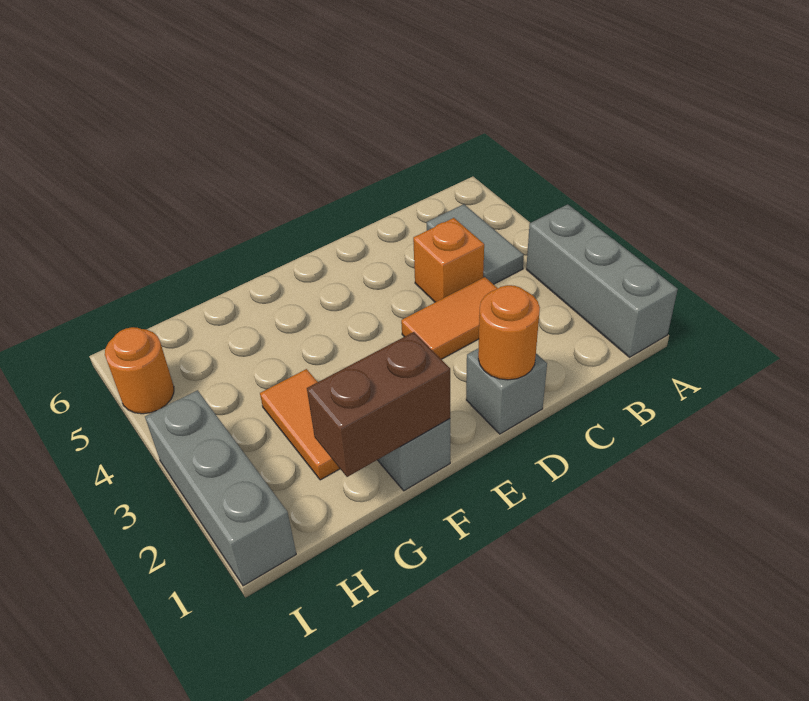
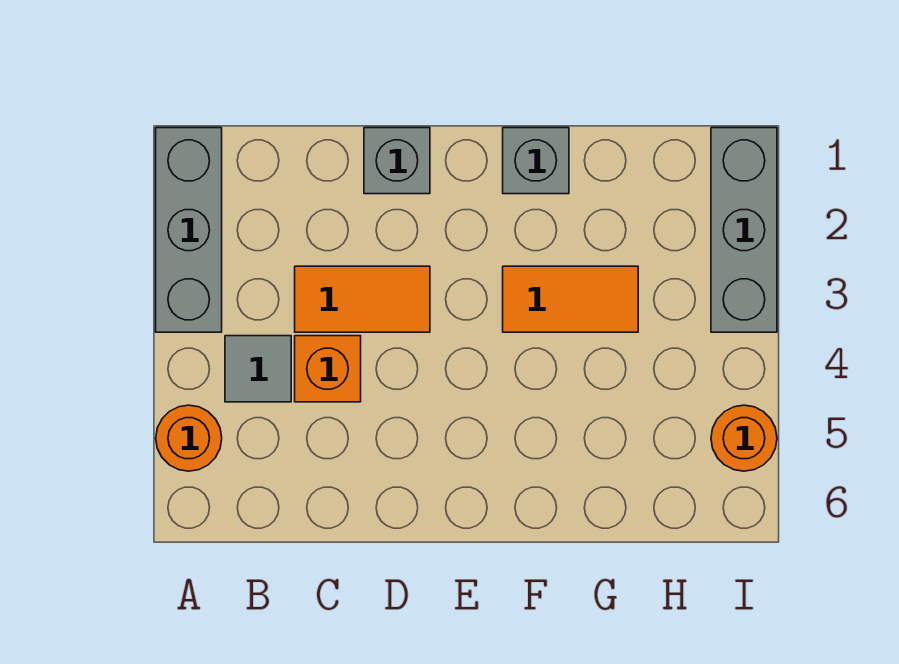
grey 1x2 tile [427,204,524,284] -> grey 1x1 tile [225,336,291,402]
orange 1x1 round brick [478,285,540,380] -> orange 1x1 round brick moved to [156,405,222,471]
brown 1x2 brick [307,332,450,477] -> none
orange 1x2 tile [260,369,340,480] -> orange 1x2 tile turned to [503,266,638,332]

